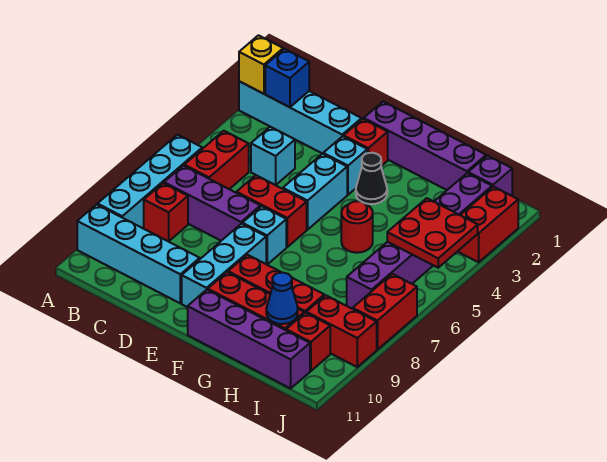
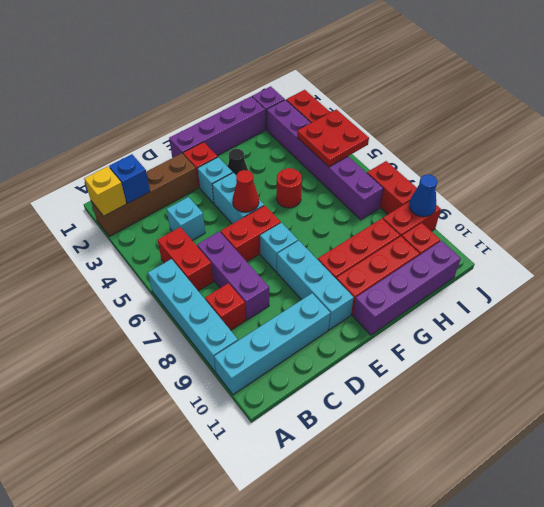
cyan 1x4 brick [239,81,362,154] -> brown 1x4 brick [91,153,198,236]
purple 1x3 brick [164,166,260,241] -> purple 1x3 brick turned to [197,232,269,320]
none -> red 1x1 cone [233,170,259,212]
blue 1x1 cone [266,273,298,324] -> blue 1x1 cone moved to [409,174,437,217]

